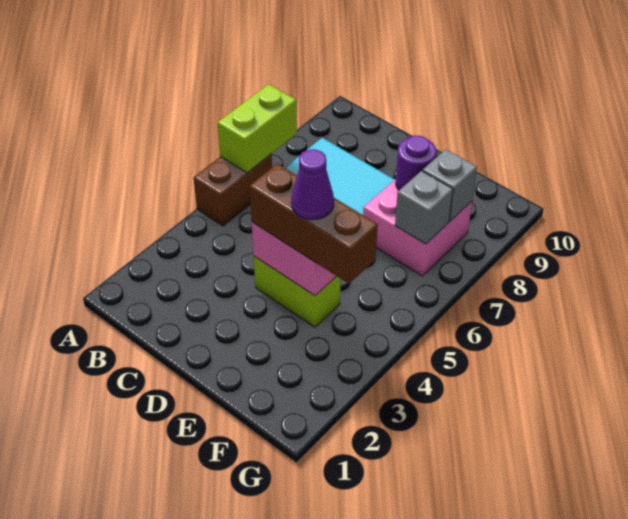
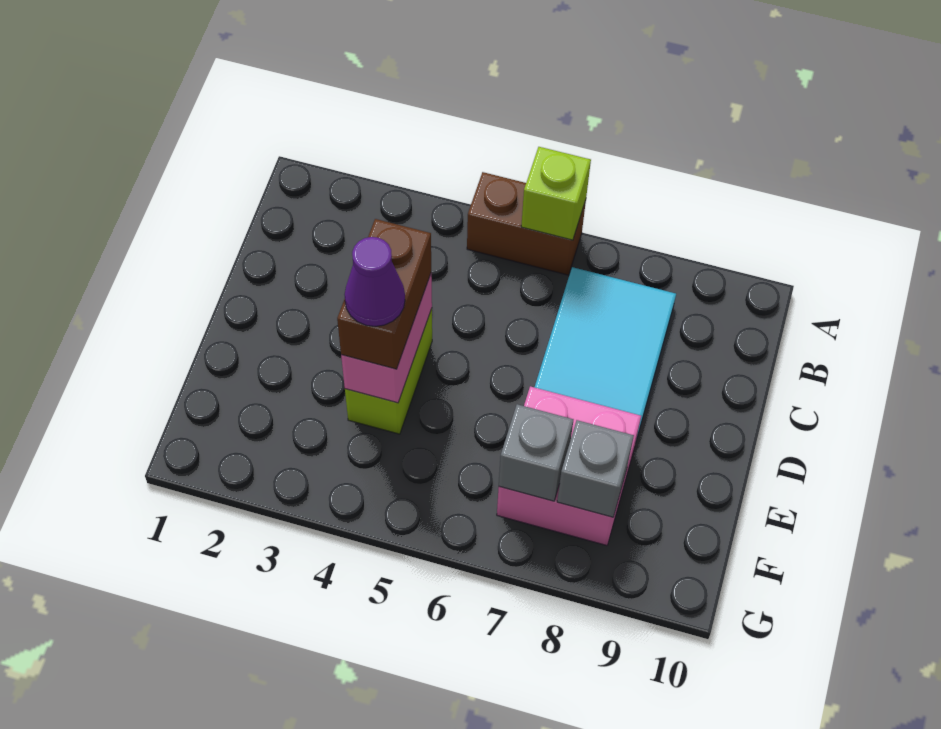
lime 1x2 brick [218,84,297,173] -> lime 1x1 brick [521,147,591,240]
brown 1x3 brick [250,164,378,284] -> brown 1x2 brick [337,219,431,369]
purple 1x1 round brick [396,136,436,190] -> none

